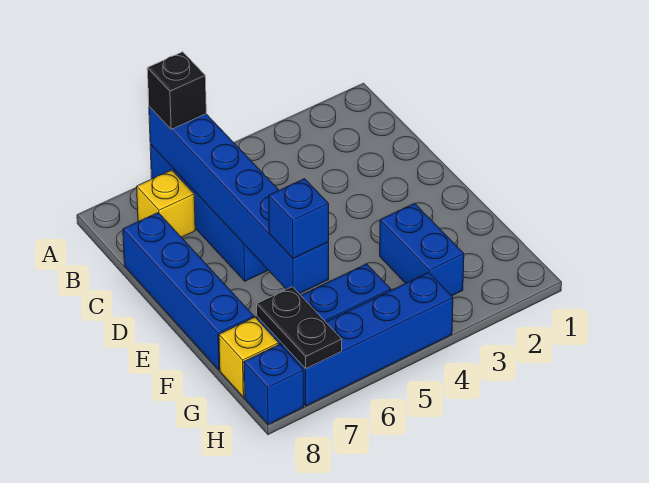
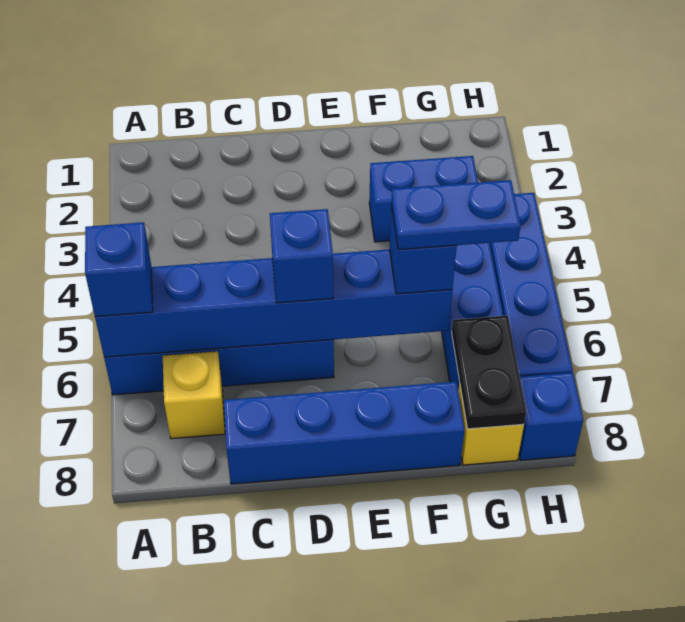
black 1x1 brick [147,52,206,129] -> blue 1x1 brick [85,222,153,317]
none -> blue 1x1 brick [270,209,333,303]
none -> blue 1x2 plate [391,180,521,250]
black 1x2 plate [257,287,342,369] -> black 1x2 plate turned to [452,316,526,429]

